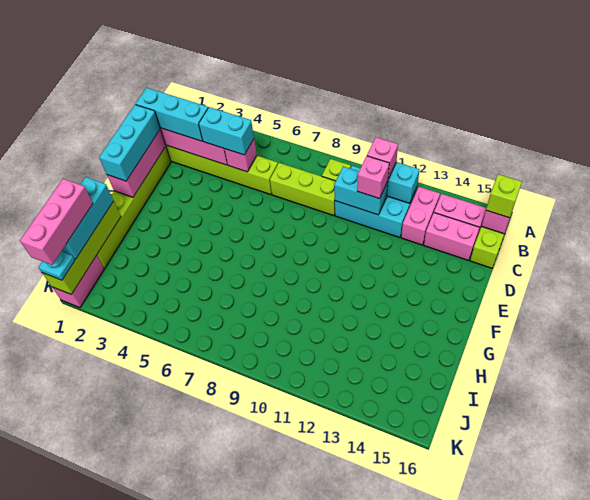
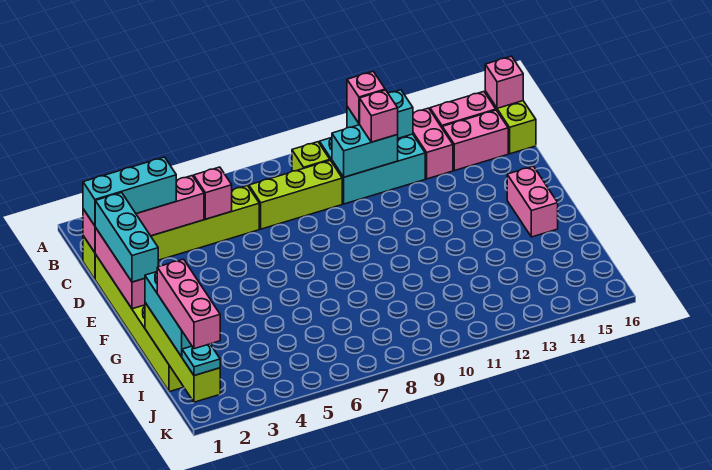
lime 1x1 brick [486,174,522,218] -> none
cyan 1x2 brick [199,107,254,155] -> none
pink 1x2 brick [52,256,104,308] -> pink 1x2 brick moved to [507,166,558,237]

